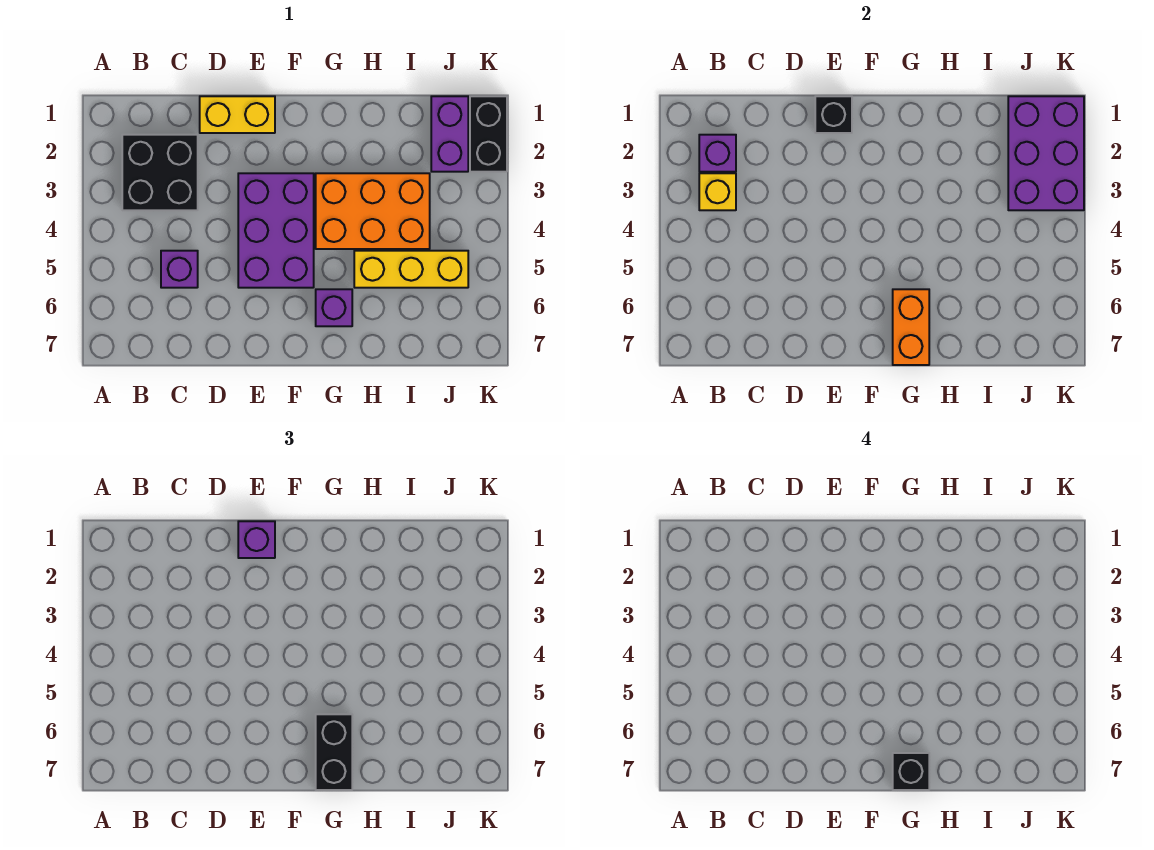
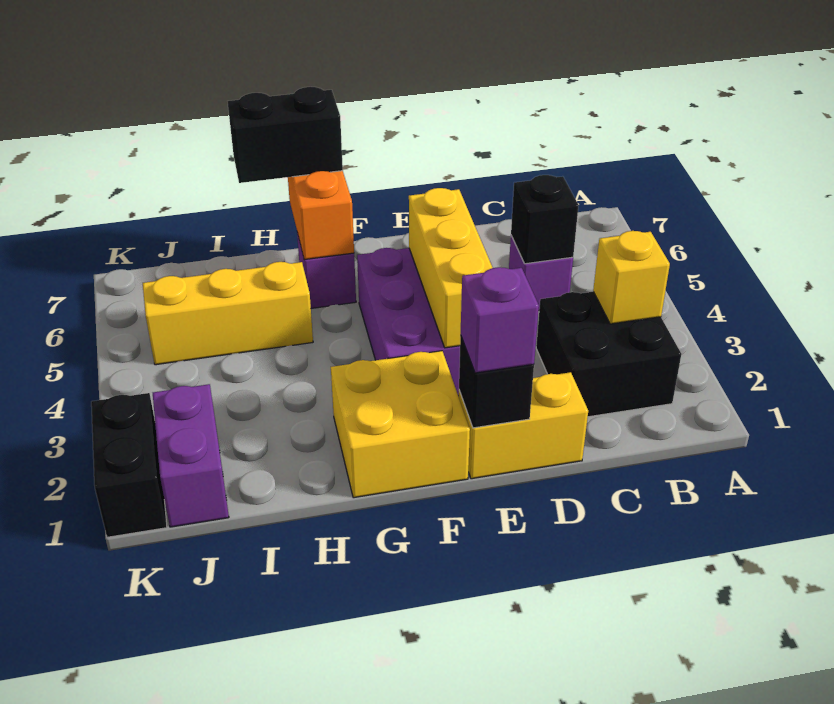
purple 1x1 brick [699,135,736,172] -> none
none -> yellow 1x3 brick [409,188,493,348]
none -> yellow 2x2 brick [331,351,470,498]
orange 2x3 brick [316,173,430,249] -> none
black 1x2 brick [316,714,352,790] -> black 1x2 brick turned to [228,87,343,183]
black 1x1 brick [893,753,929,790] -> black 1x1 brick moved to [511,175,579,264]
purple 2x3 brick [1008,96,1084,210] -> none

